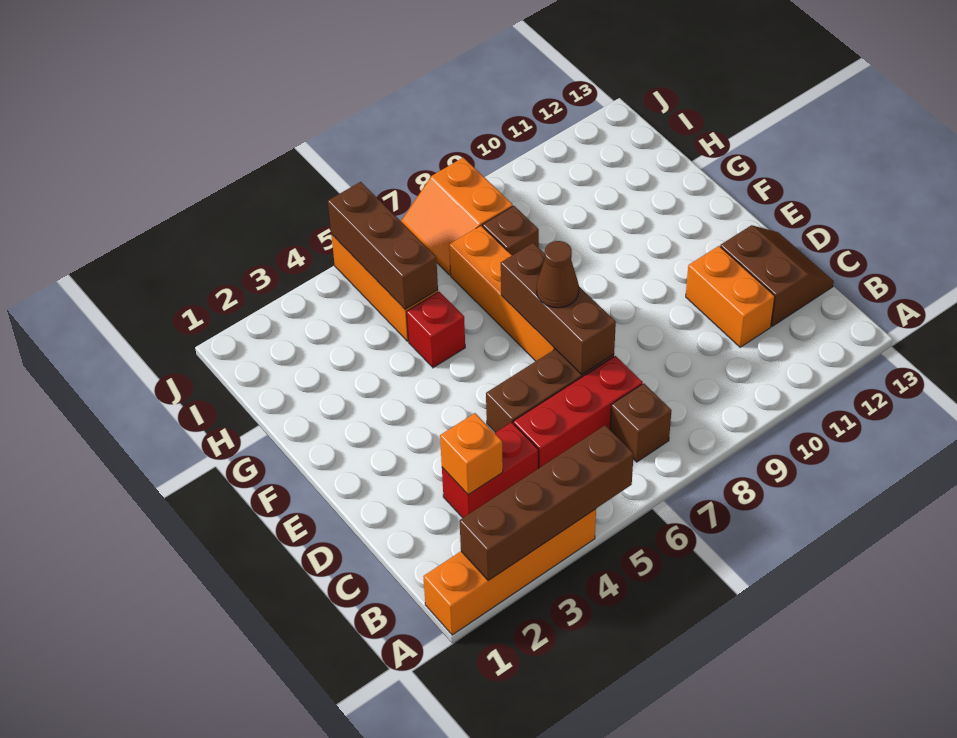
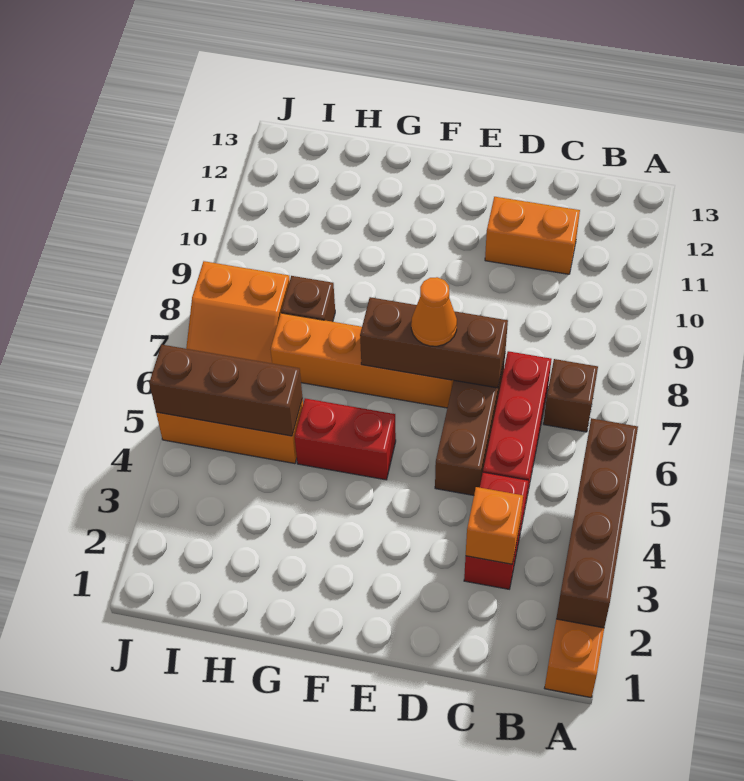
brown 2x2 slope [720,225,834,326] -> none
brown 1x1 cone [537,241,579,308] -> orange 1x1 cone [411,277,457,346]
red 1x1 brick [407,292,465,368] -> red 1x2 brick [295,398,396,480]

